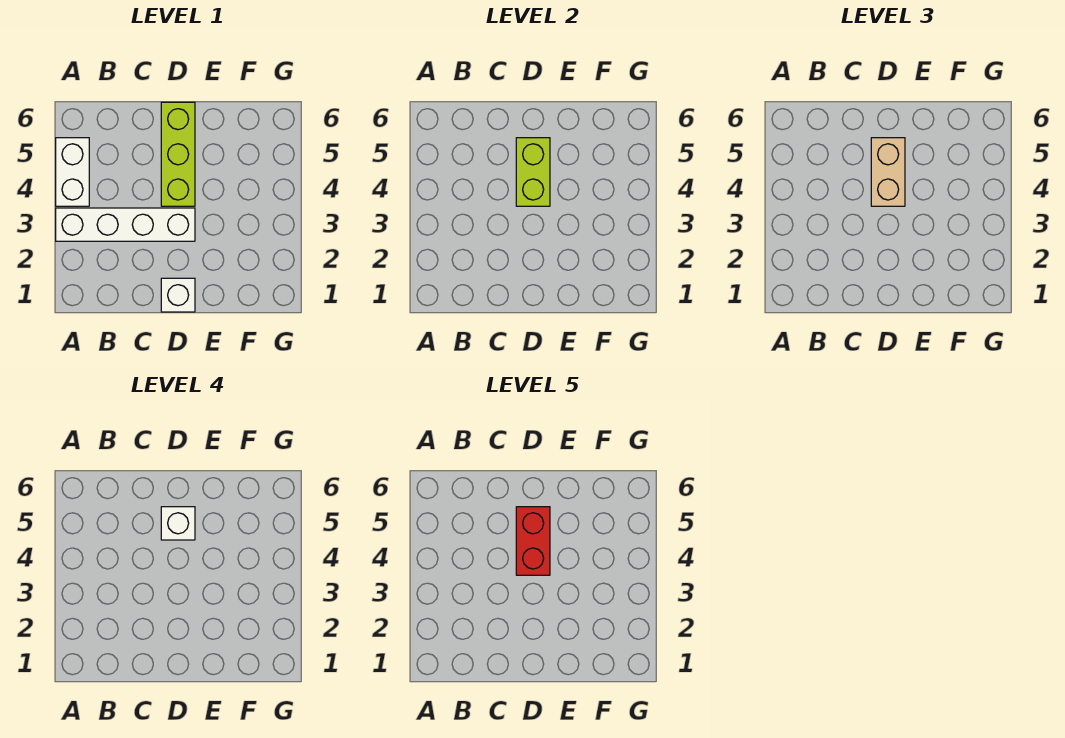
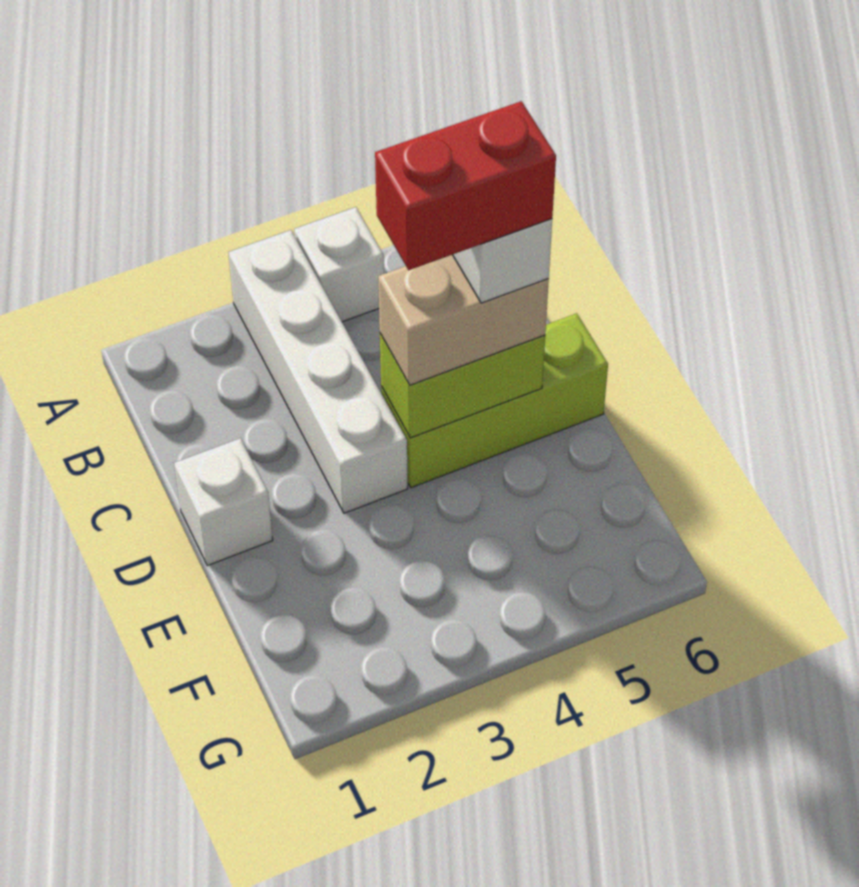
white 1x2 brick [56,138,89,206] -> white 1x1 brick [294,207,384,322]

